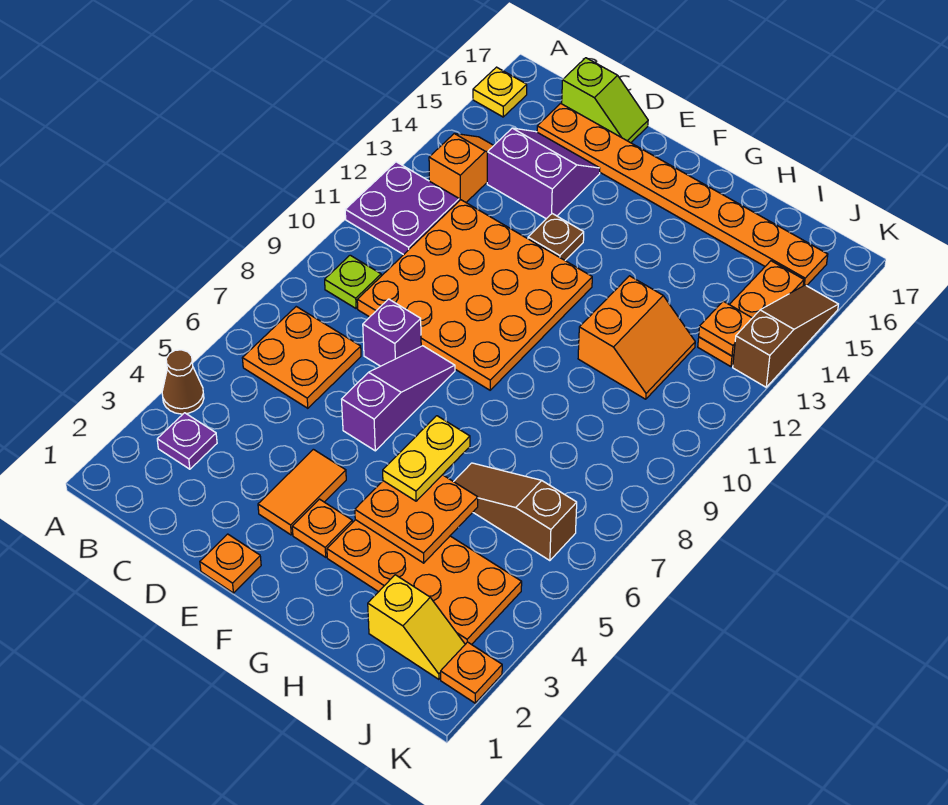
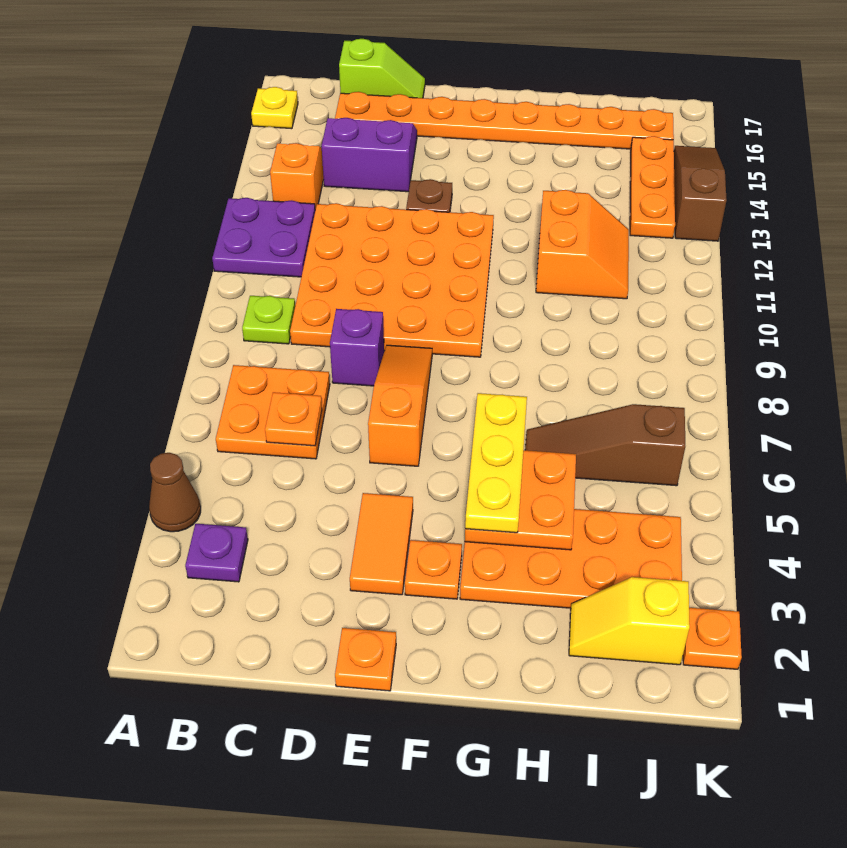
purple 1x3 slope [342,346,455,451] -> orange 1x3 slope [368,345,432,466]
yellow 1x2 plate [383,416,470,501] -> yellow 1x3 plate [465,393,527,533]
yellow 1x2 slope [368,575,465,679] -> yellow 1x2 slope turned to [569,577,690,665]
orange 1x1 plate [699,301,752,356] -> orange 1x1 plate moved to [265,392,322,446]

